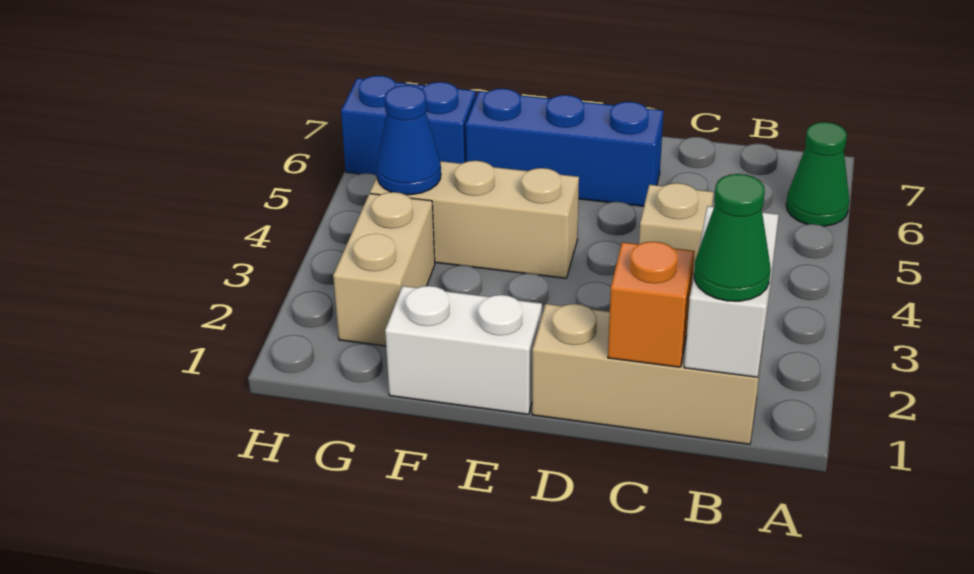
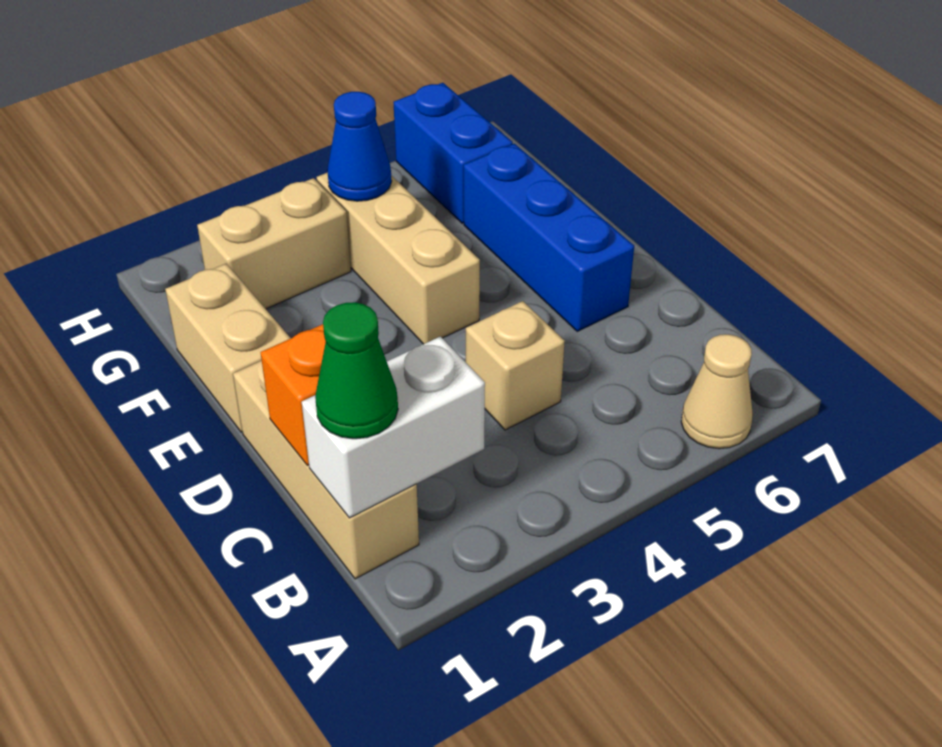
green 1x1 cone [786,122,849,226] -> tan 1x1 cone [681,334,753,449]
white 1x2 brick [385,286,542,414] -> tan 1x2 brick [165,264,291,432]

